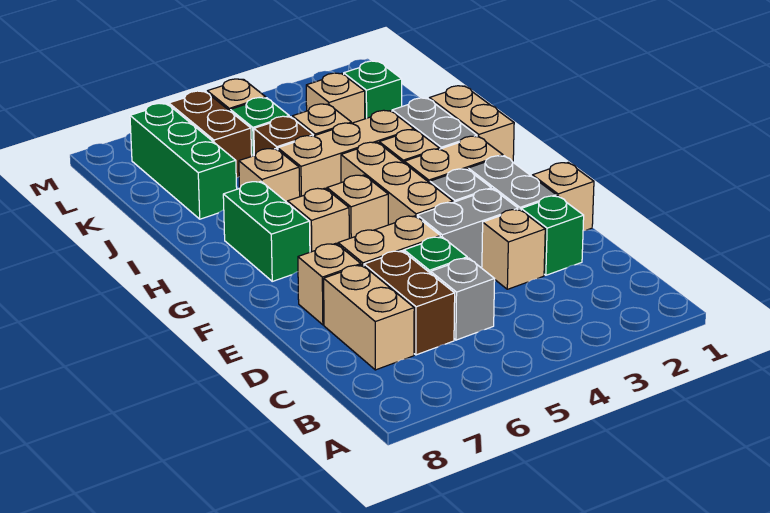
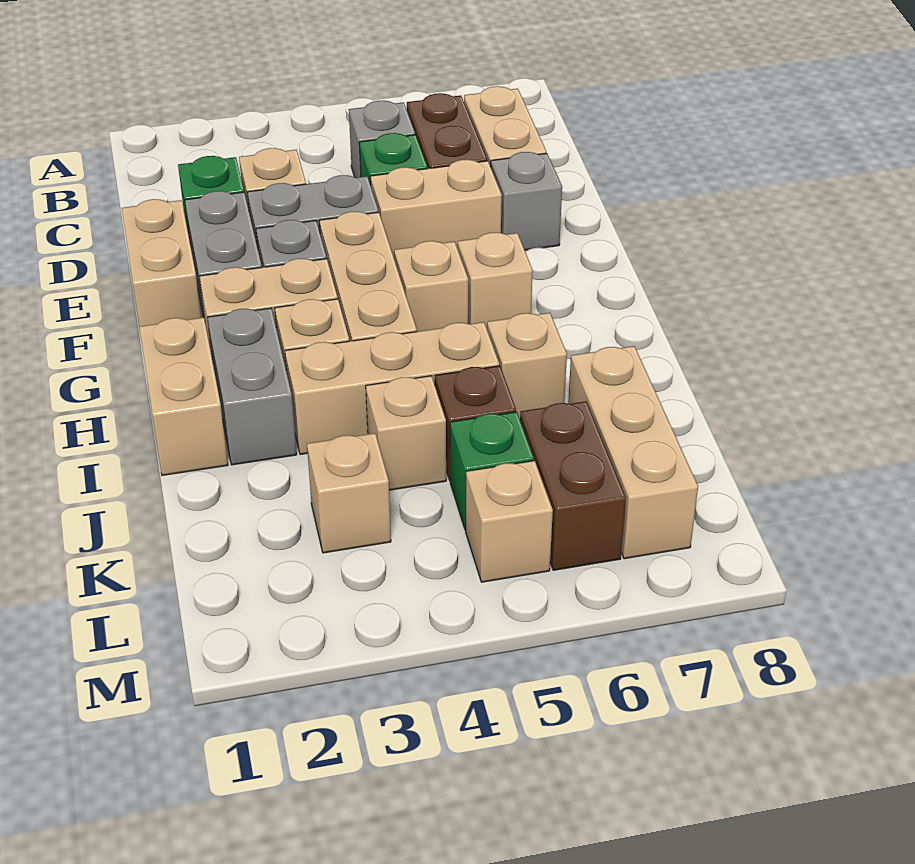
tan 1x1 brick [532,163,594,231] -> tan 1x2 brick [122,199,201,326]
tan 1x1 brick [298,243,361,325] -> grey 1x1 brick [491,152,562,250]
green 1x2 brick [223,181,310,281] -> none
green 1x3 brick [130,103,237,219] -> tan 1x3 brick [568,346,698,559]
green 1x1 brick [344,61,402,119] -> none

